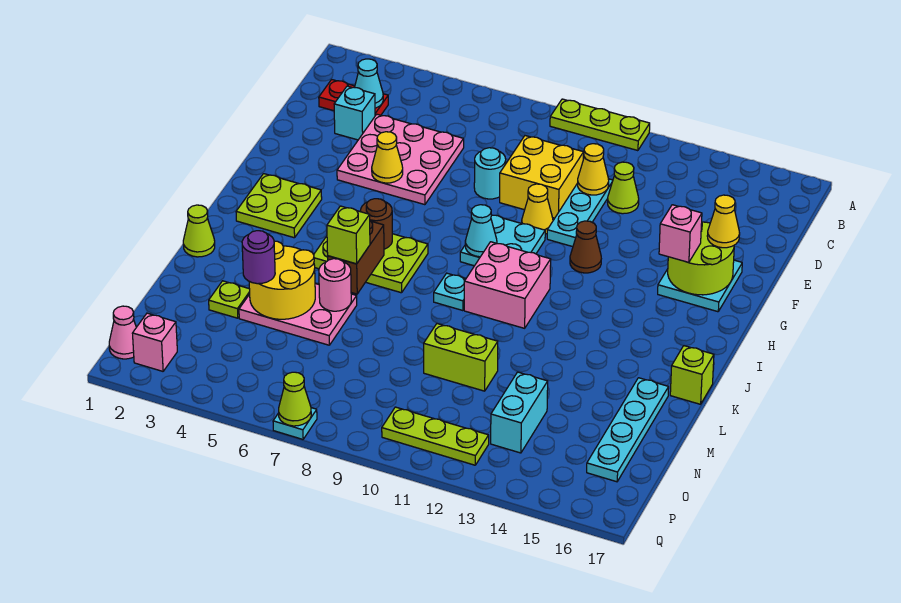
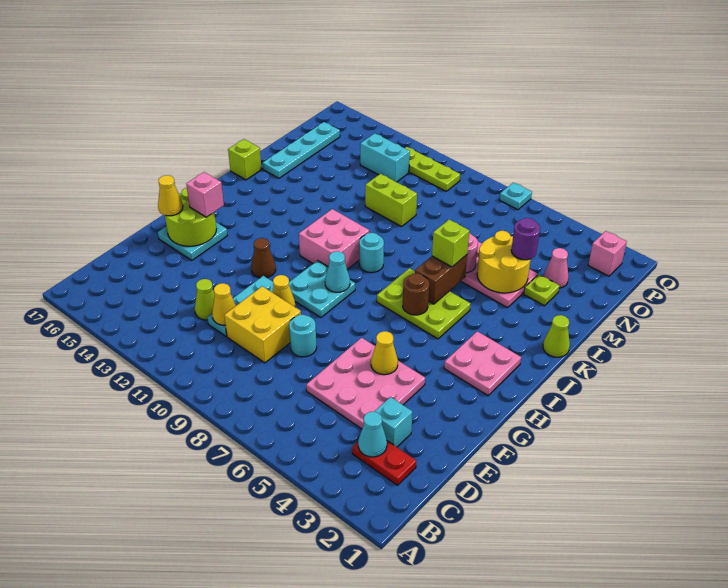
lime 1x3 plate [550,99,650,151] -> none
lime 2x2 plate [236,174,322,238] -> pink 2x2 plate [444,331,521,396]
cyan 1x1 plate [434,273,466,311] -> cyan 1x1 round brick [359,233,384,273]
cyan 1x2 brick [491,372,548,453] -> cyan 1x2 brick turned to [360,133,410,182]
pink 1x1 cone [109,306,136,359] -> pink 1x1 cone moved to [544,248,569,288]
lime 1x1 cone [279,372,311,426] -> none

